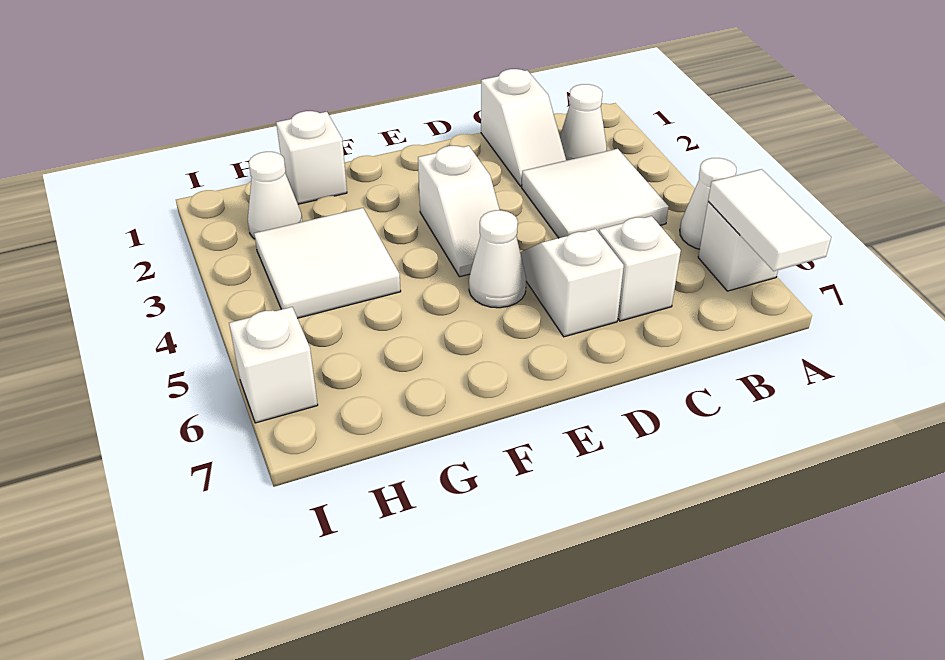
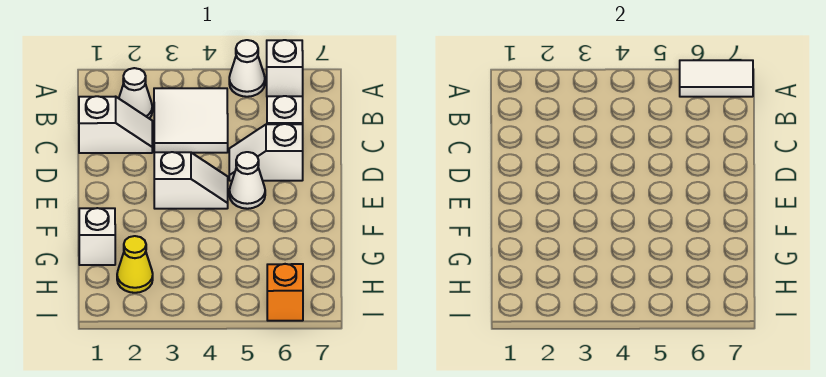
white 2x2 tile [254,208,401,318] -> none
white 1x1 cone [248,152,303,239] -> yellow 1x1 cone [117,236,153,293]
white 1x1 brick [229,307,318,423] -> orange 1x1 brick [267,264,303,321]

